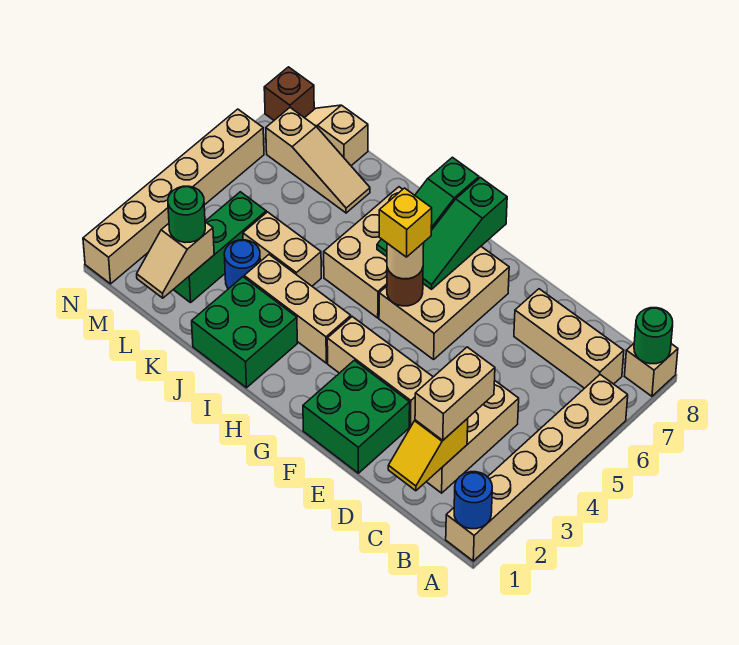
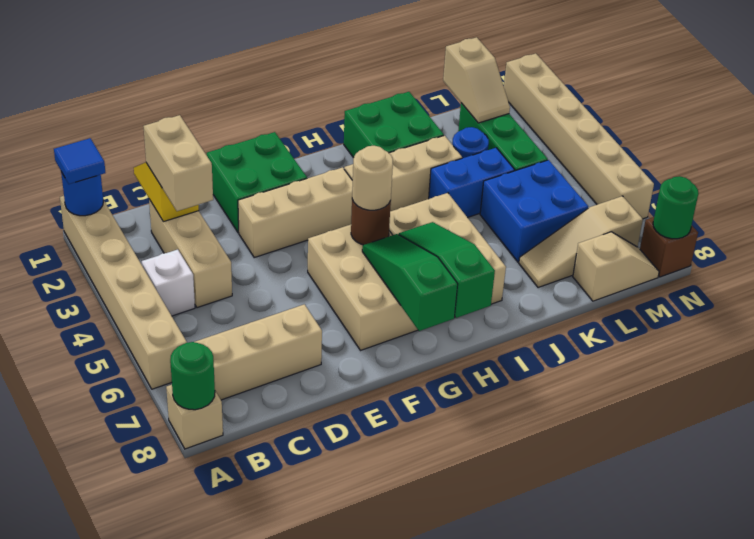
none -> blue 1x1 tile [54,138,105,184]
none -> white 1x1 brick [142,250,195,316]
yellow 1x1 brick [379,188,432,257] -> none
tan 1x2 brick [243,212,321,286] -> blue 1x2 brick [429,148,515,218]
none -> blue 2x2 brick [480,160,588,262]
tan 1x2 slope [137,222,214,298] -> tan 1x2 slope turned to [443,37,510,123]
green 1x1 round brick [168,186,205,243] -> green 1x1 round brick moved to [653,176,699,239]

